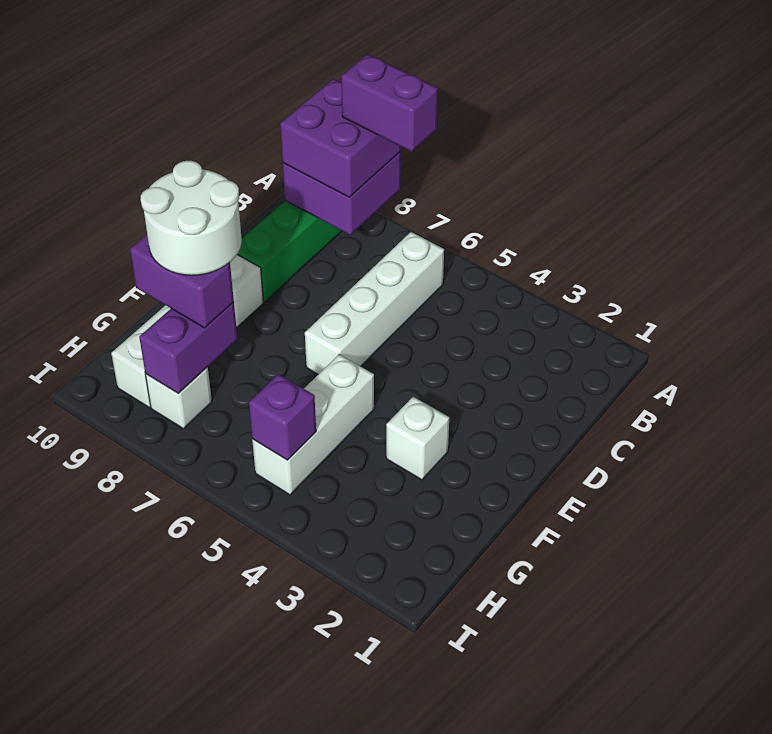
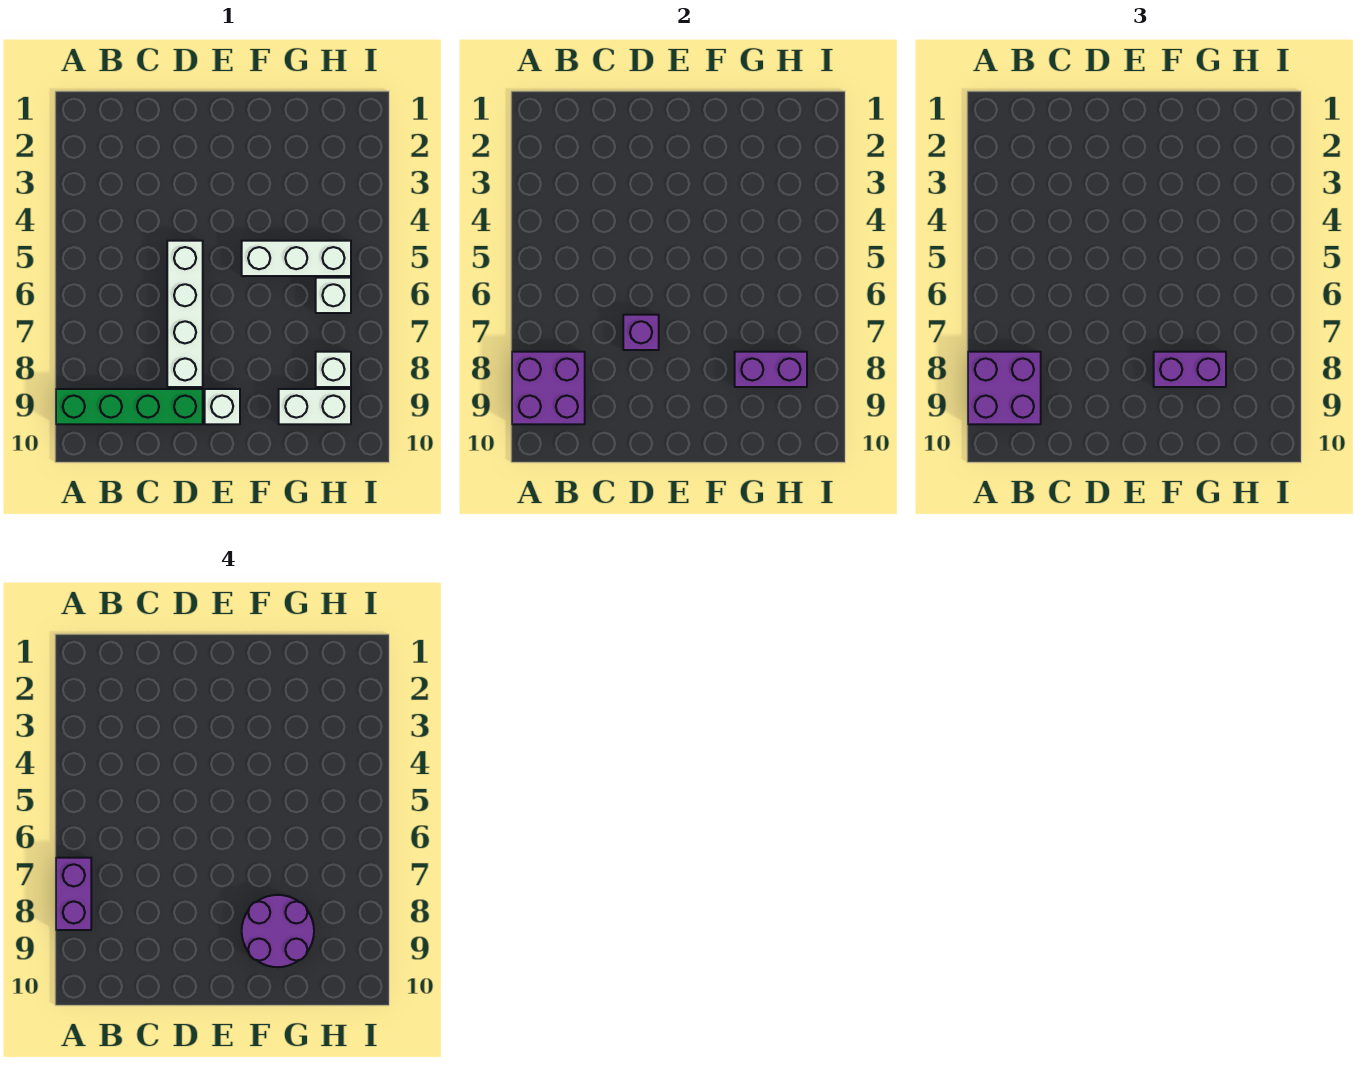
white 1x4 brick [305,232,444,374] -> white 1x4 brick turned to [167,241,203,387]
white 1x1 brick [386,397,449,480] -> white 1x1 brick moved to [316,278,351,313]
white 2x2 round brick [141,161,242,275] -> purple 2x2 round brick [242,895,314,967]
purple 1x2 brick [130,235,234,328] -> purple 1x2 brick turned to [1154,352,1226,387]
purple 1x1 brick [249,374,316,460] -> purple 1x1 brick moved to [623,315,659,350]

